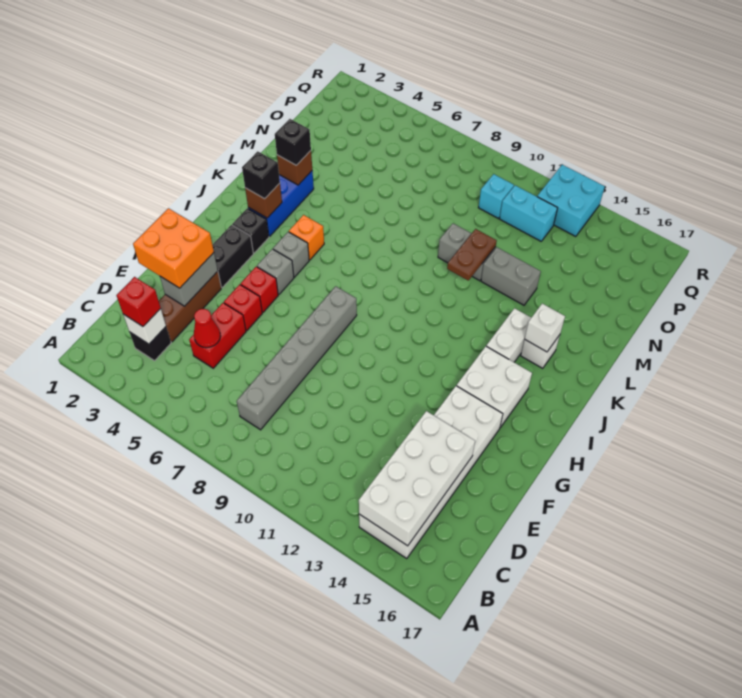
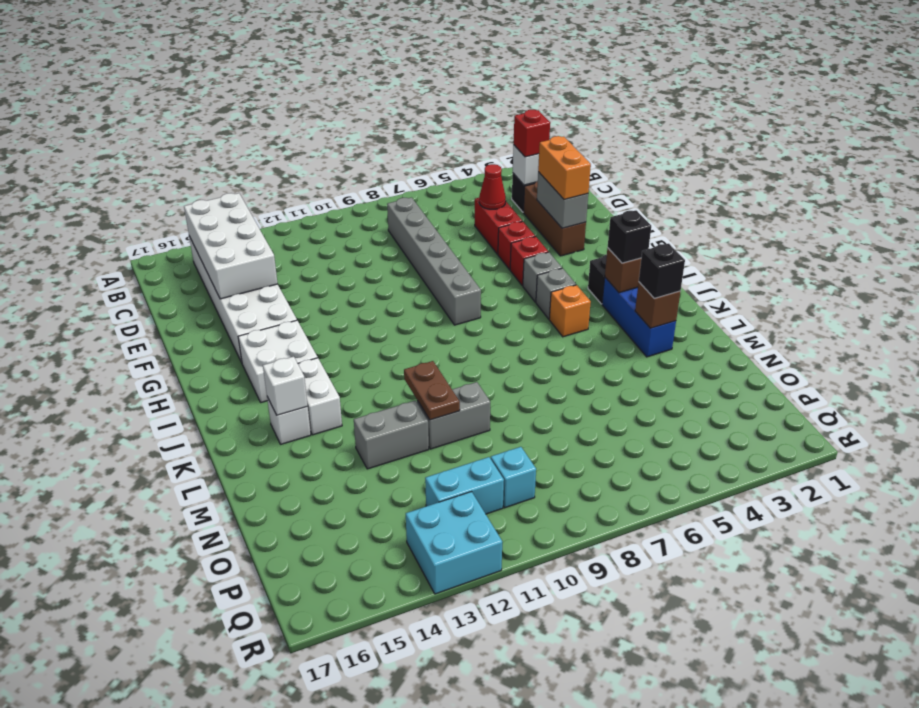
orange 2x2 brick [133,208,214,288] -> orange 1x2 brick [538,136,591,200]
black 1x2 brick [213,225,253,287] -> none

